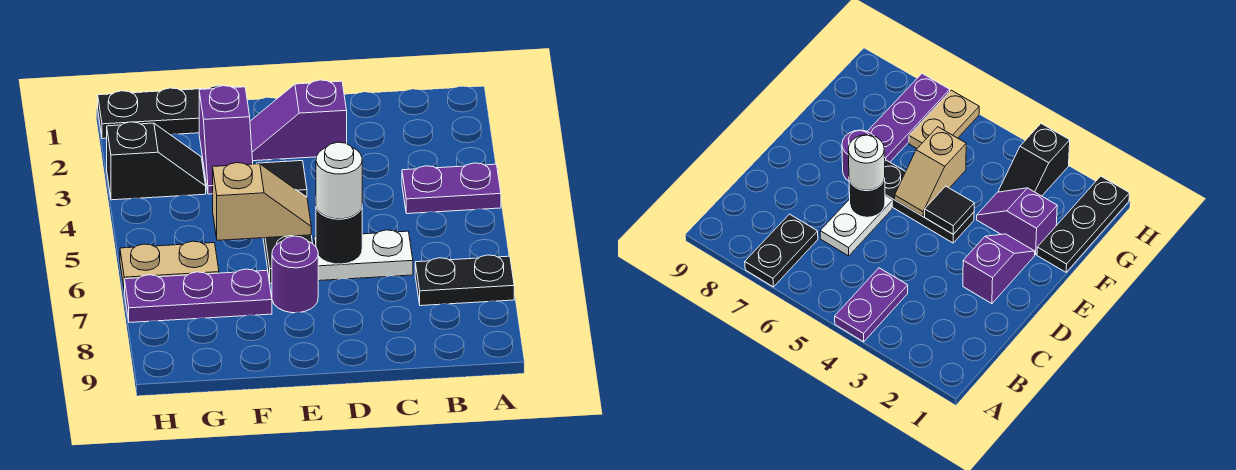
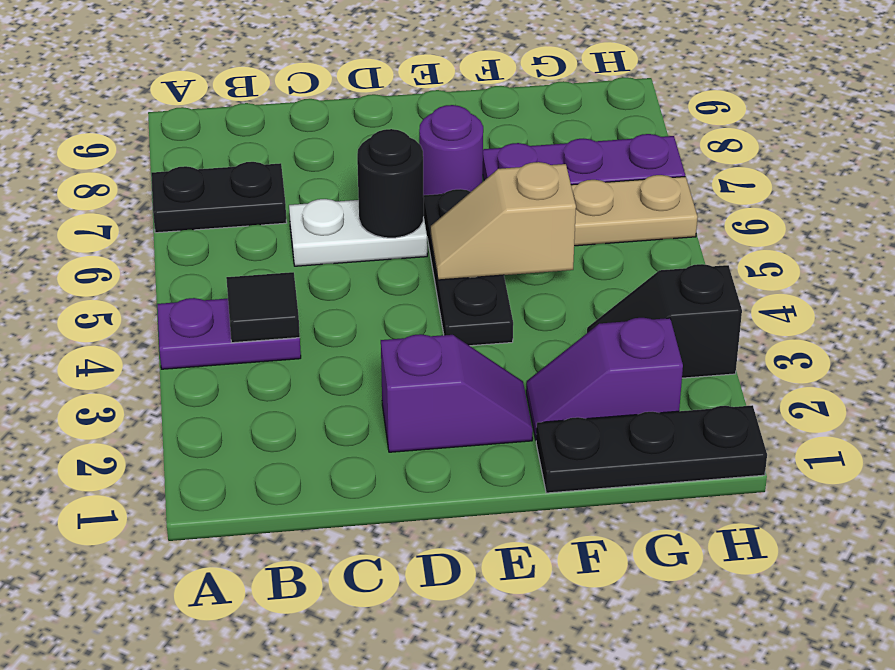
white 1x1 round brick [316,142,362,219] -> none
black 1x1 tile [257,161,307,197] -> black 1x1 tile moved to [226,272,300,343]
purple 1x2 slope [199,86,253,194] -> purple 1x2 slope turned to [526,318,683,439]

